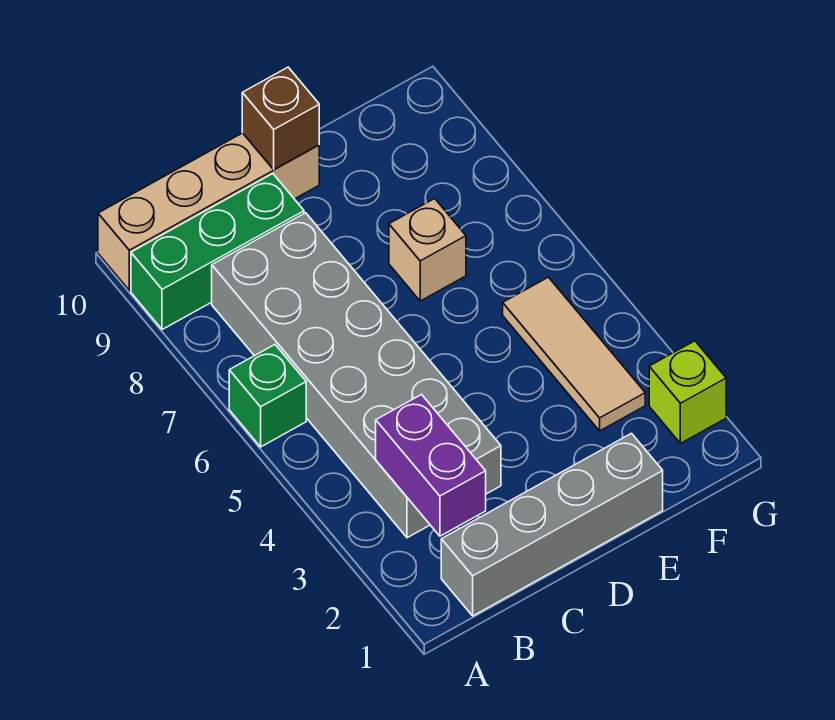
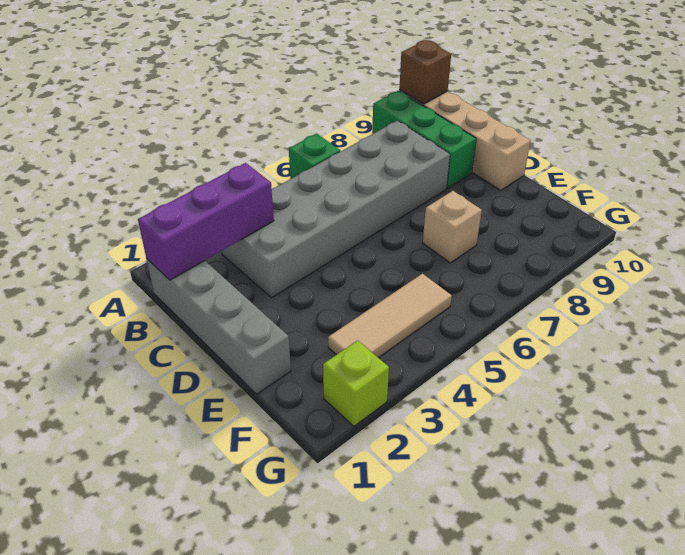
purple 1x2 brick [376,395,486,536] -> purple 1x3 brick [138,163,274,280]
brown 1x1 brick [242,67,319,169] -> brown 1x1 brick moved to [399,40,451,104]

